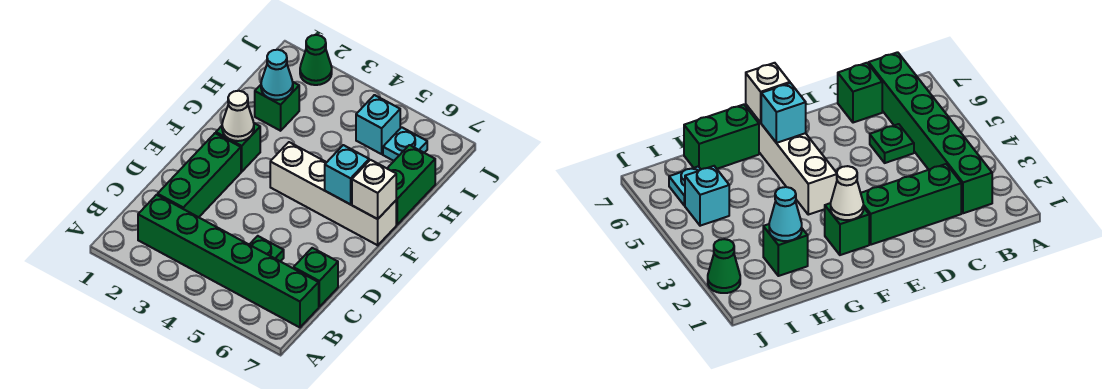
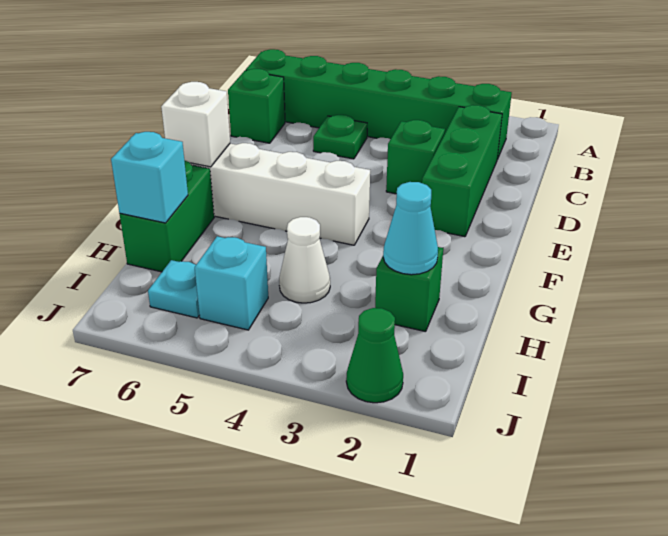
green 1x1 brick [216,123,260,172] -> green 1x1 brick moved to [386,120,445,194]
white 1x1 cone [222,91,254,141] -> white 1x1 cone moved to [279,217,330,303]
cyan 1x1 brick [325,145,369,204] -> cyan 1x1 brick moved to [111,132,188,223]

